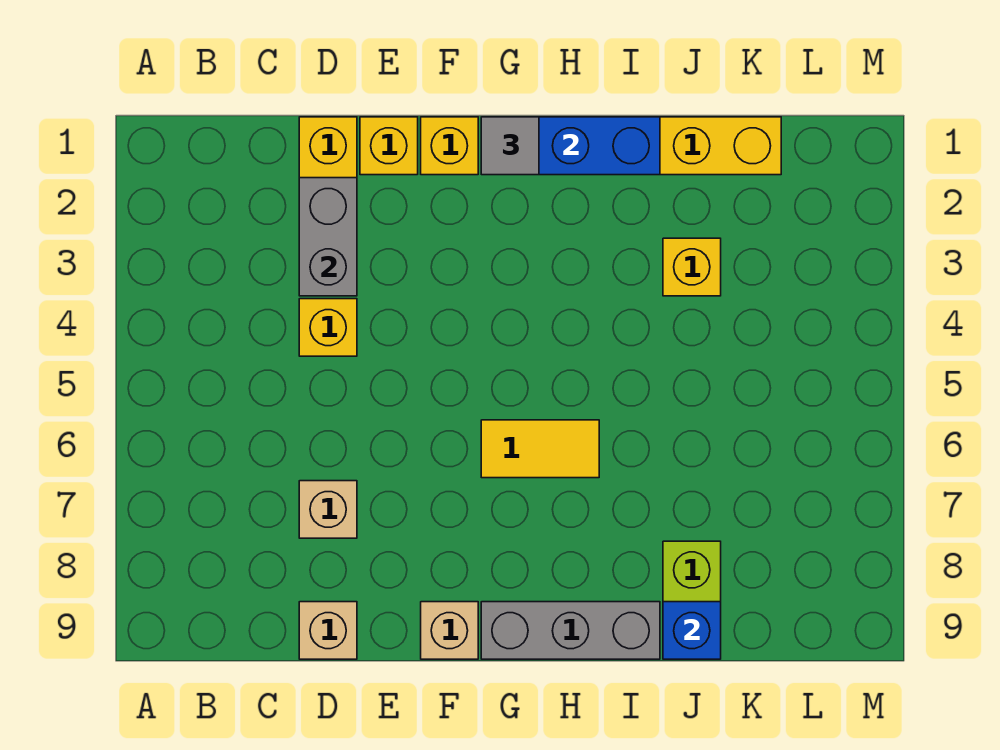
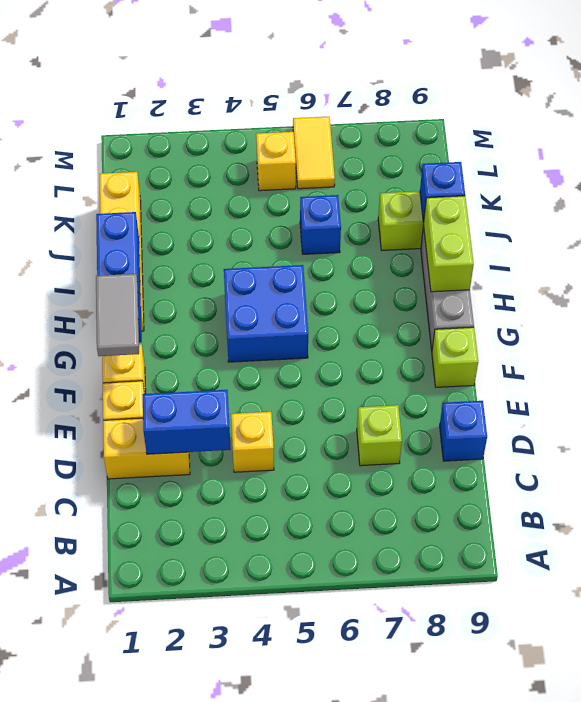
grey 1x2 brick [299,178,357,296] -> blue 1x2 brick [143,390,231,454]
tan 1x1 brick [299,481,357,538] -> lime 1x1 brick [357,405,402,466]
tan 1x1 brick [299,602,357,659] -> blue 1x1 brick [440,401,487,461]
tan 1x1 brick [421,602,478,659] -> lime 1x1 brick [432,327,478,387]
grey 1x1 tile [481,117,539,175] -> grey 1x2 tile [96,274,139,356]
none -> blue 2x2 brick [224,265,308,362]
yellow 1x2 tile [481,420,599,478] -> yellow 1x2 tile moved to [293,116,335,189]
none -> lime 1x2 brick [424,196,474,292]
yellow 1x1 brick [663,238,721,296] -> yellow 1x1 brick moved to [256,132,296,191]
none -> blue 1x1 brick [300,195,341,254]

